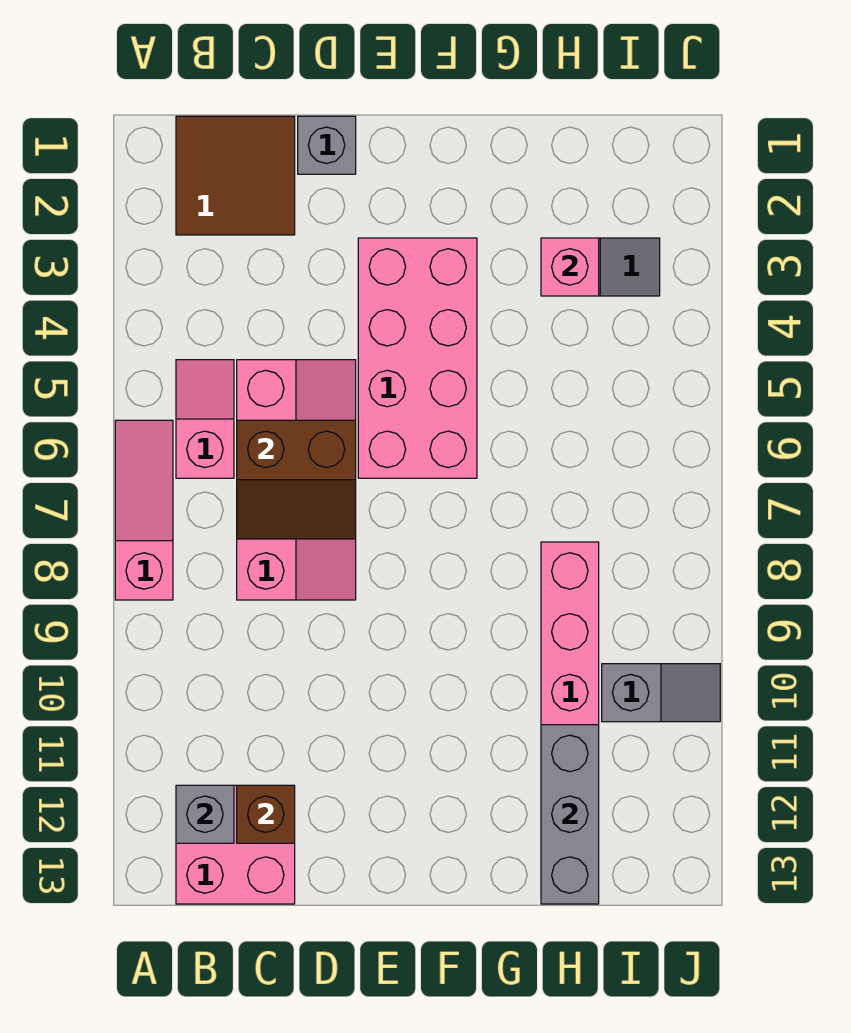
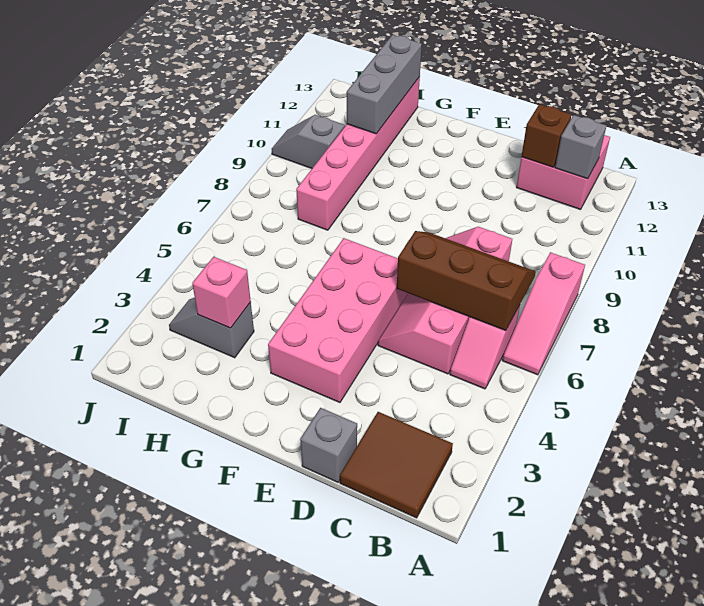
brown 2x2 slope [237,420,356,539] -> brown 2x3 slope [397,231,536,331]

